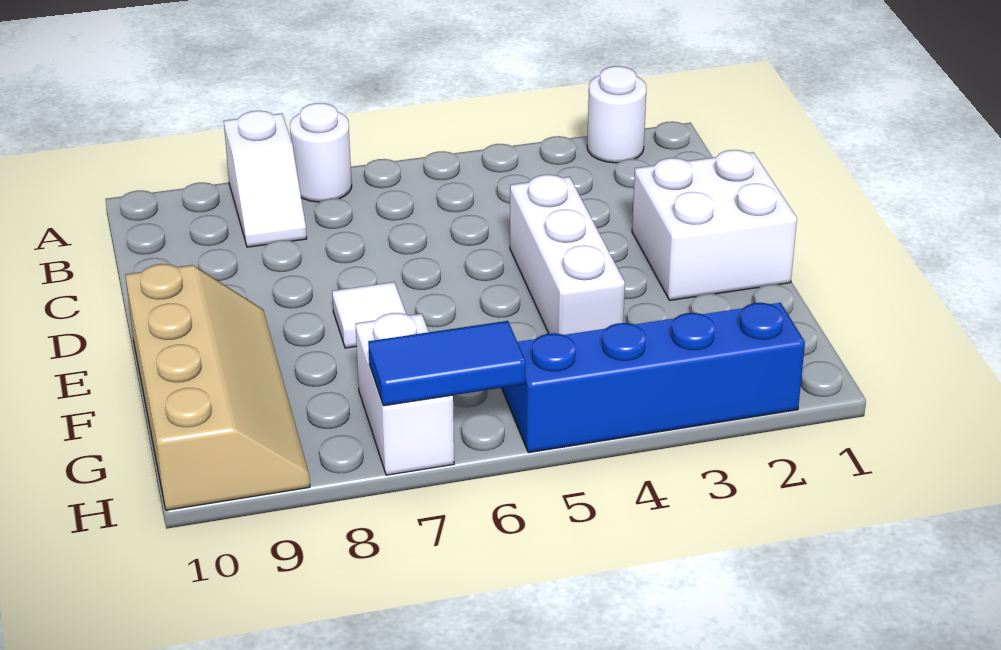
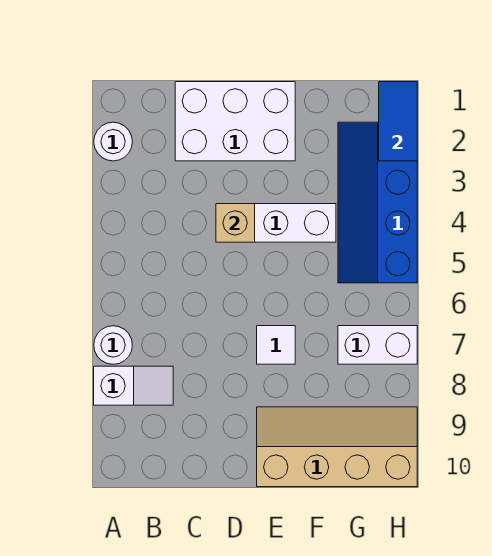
white 2x2 brick [632,150,797,300] -> white 2x3 brick [175,82,295,161]
none -> tan 1x1 brick [216,204,255,242]
blue 1x2 tile [368,321,526,406] -> blue 1x2 tile moved to [379,82,417,161]

